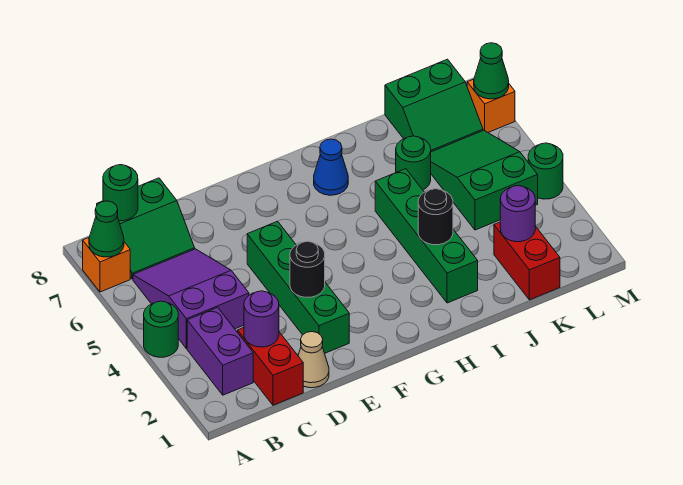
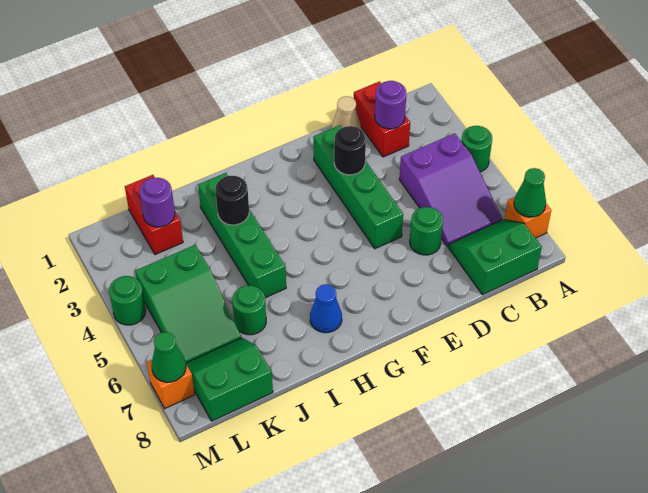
purple 1x2 brick [187,307,253,395] -> none
green 1x1 round brick [103,165,138,221] -> green 1x1 round brick moved to [410,207,443,255]

